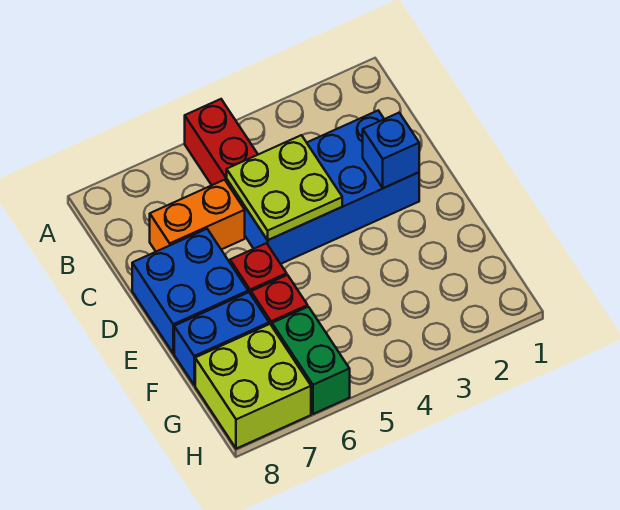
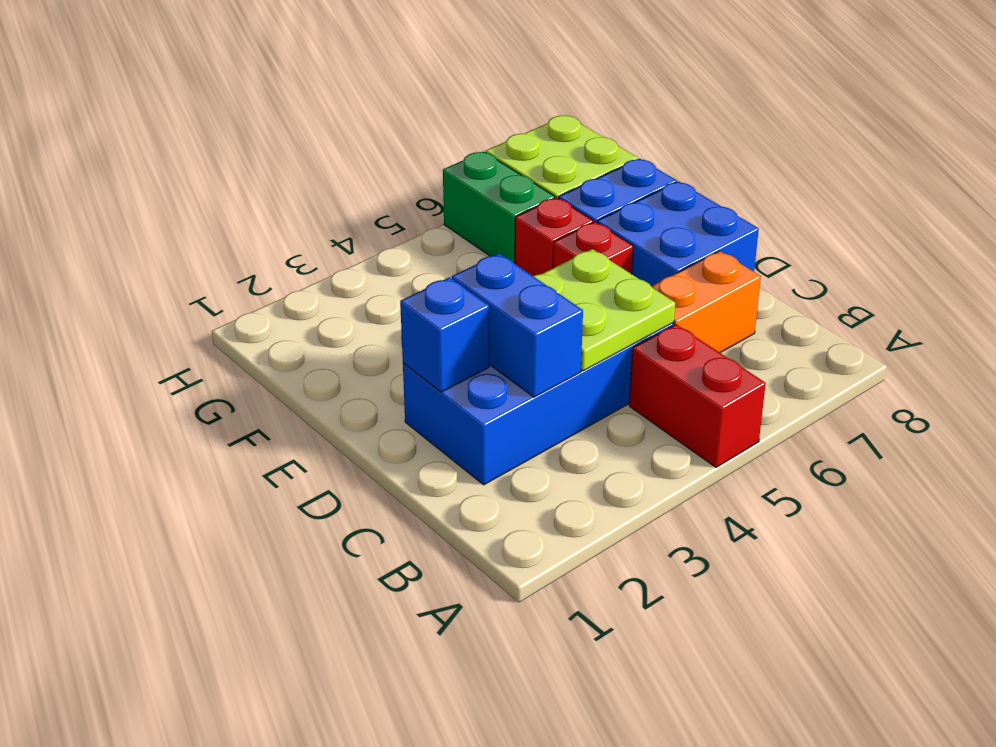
none -> blue 1x2 brick [452,254,583,397]

